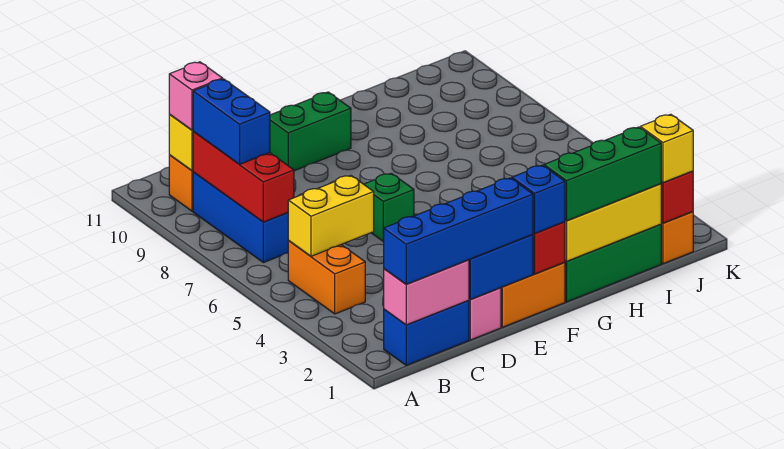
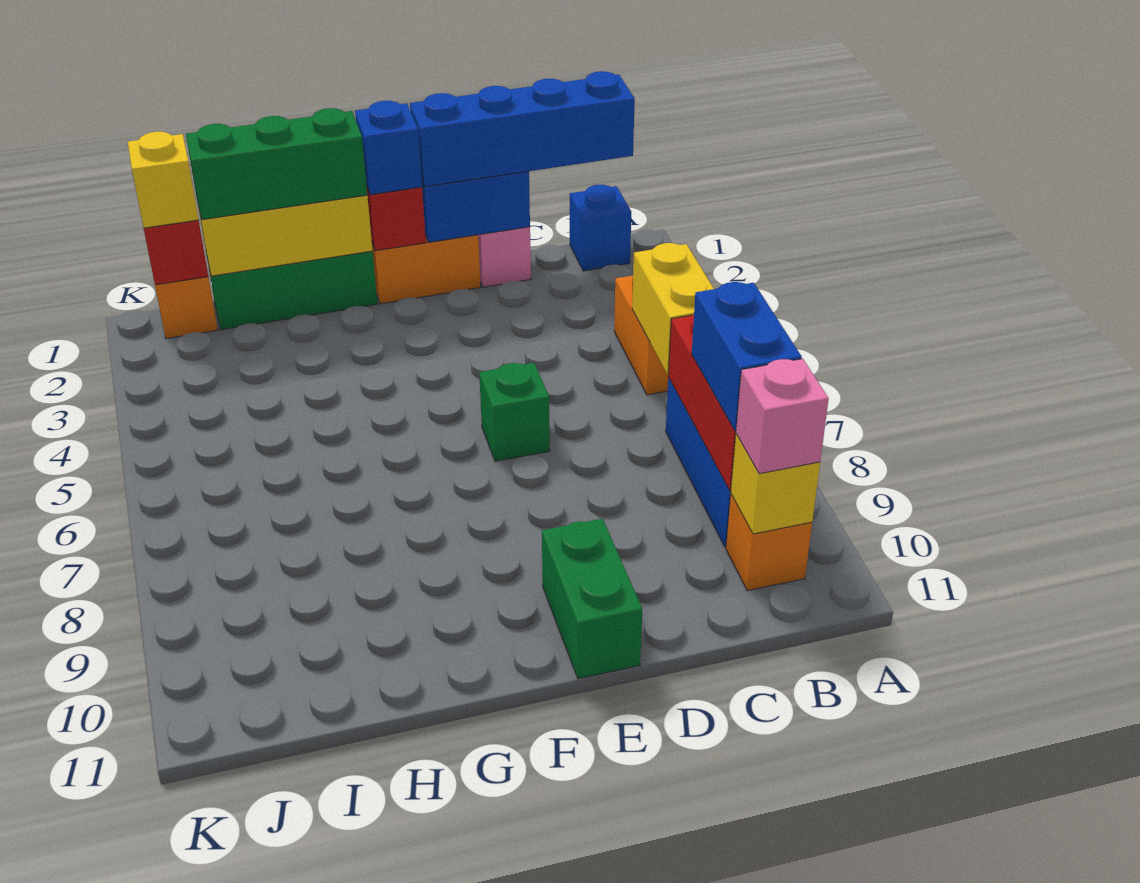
blue 1x2 brick [384,301,469,365] -> blue 1x1 brick [570,185,631,271]
pink 1x2 brick [384,260,469,325] -> none
yellow 1x2 brick [288,175,374,256] -> yellow 1x2 brick turned to [632,243,714,375]
green 1x2 brick [270,92,351,171] -> green 1x2 brick turned to [542,519,642,679]

